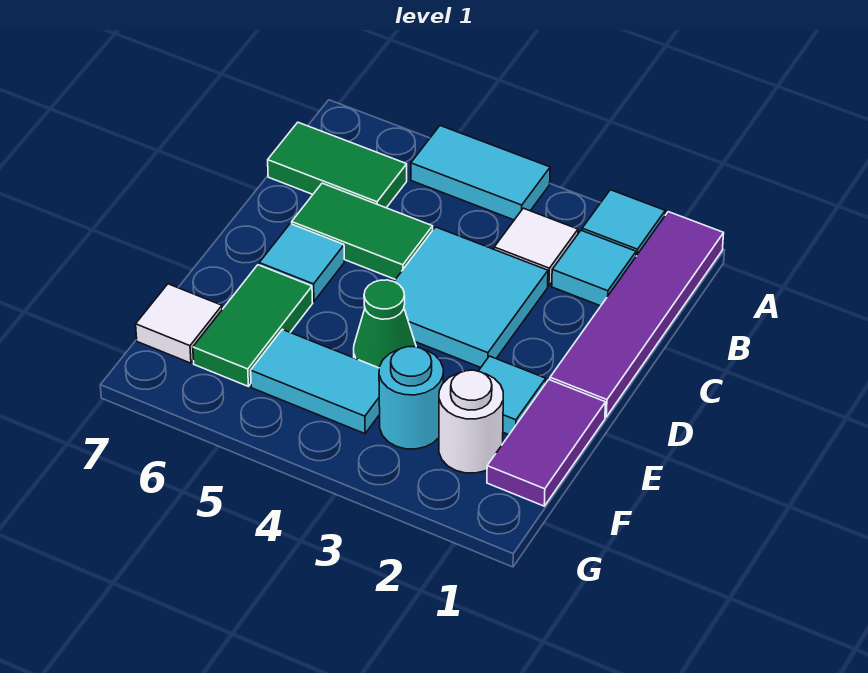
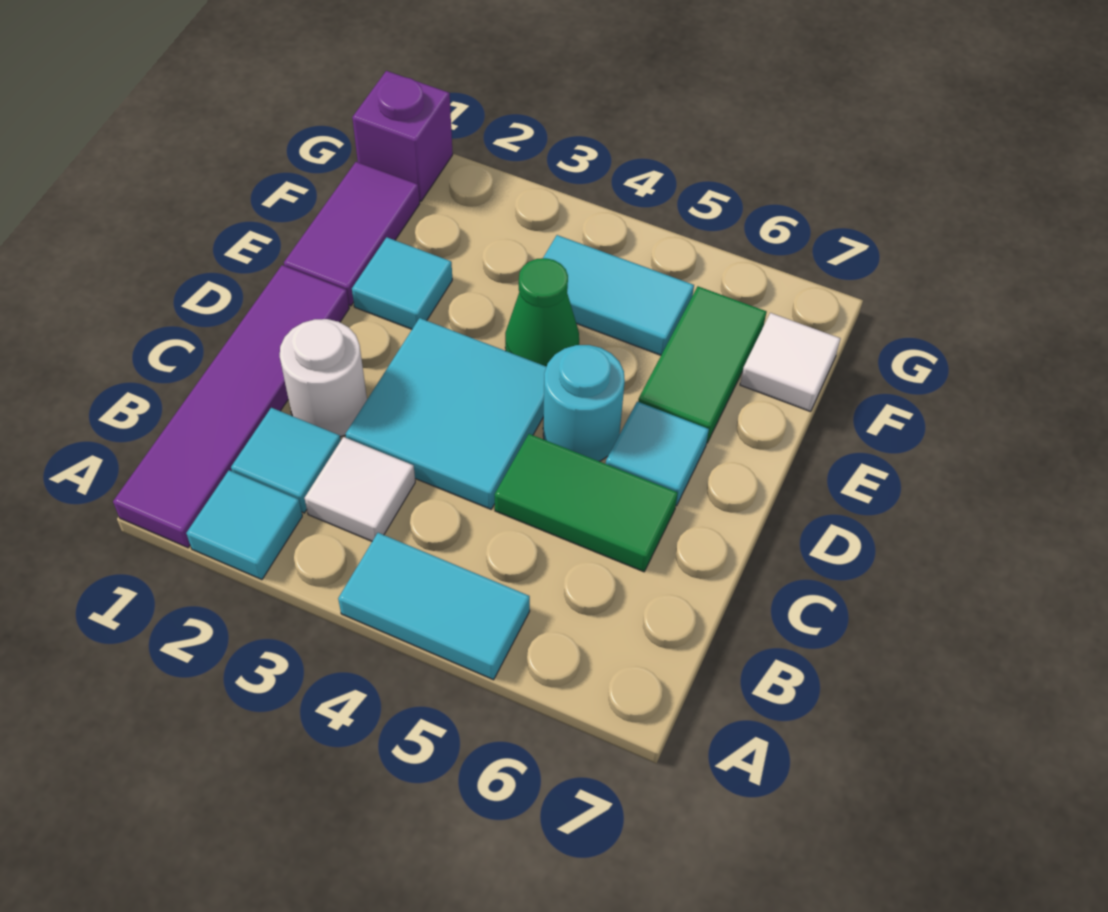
green 1x2 tile [268,122,407,208] -> none
white 1x1 round brick [439,370,503,473] -> white 1x1 round brick moved to [280,319,367,437]
cyan 1x1 round brick [379,347,443,449] -> cyan 1x1 round brick moved to [543,345,625,461]
none -> purple 1x1 brick [352,71,453,201]

